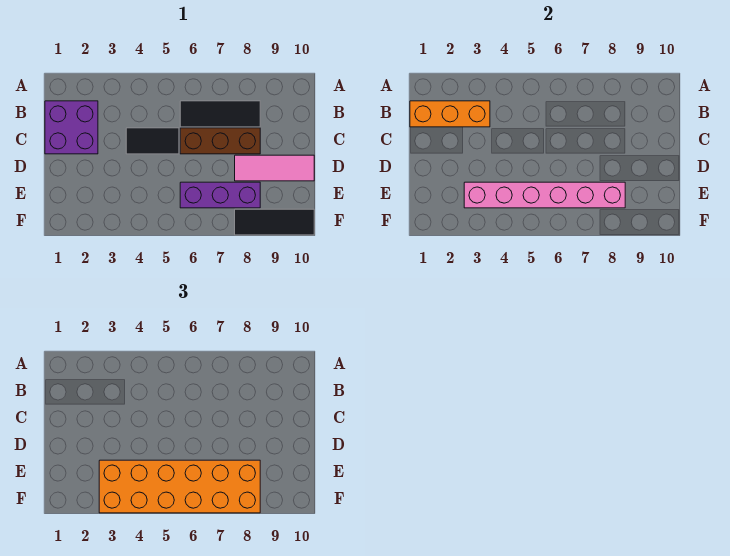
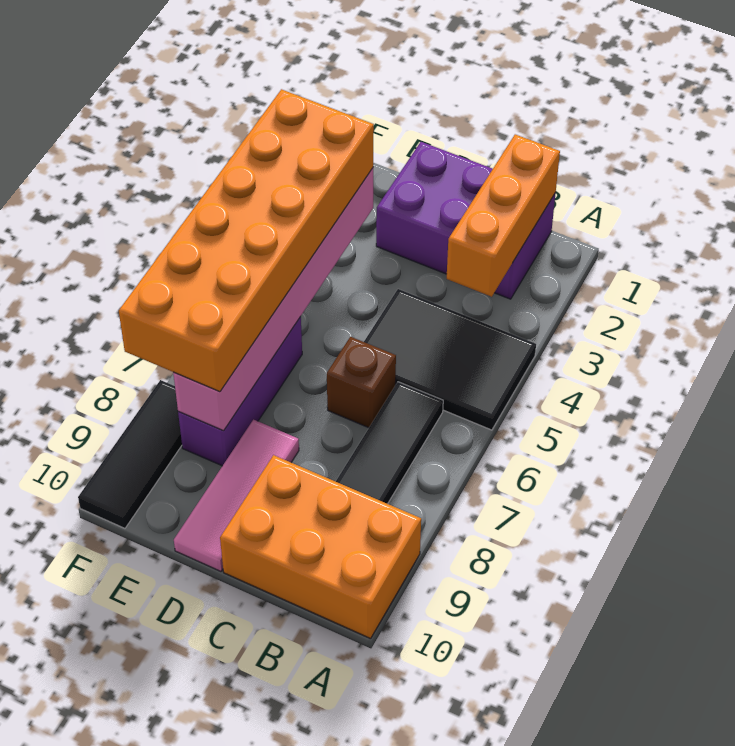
none -> orange 2x3 brick [220,455,421,639]
purple 2x2 brick [45,101,98,154] -> purple 2x3 brick [376,142,556,299]
black 1x2 tile [126,128,179,154] -> black 2x3 tile [364,289,536,430]
brown 1x3 brick [180,128,260,154] -> brown 1x1 brick [327,337,396,428]

